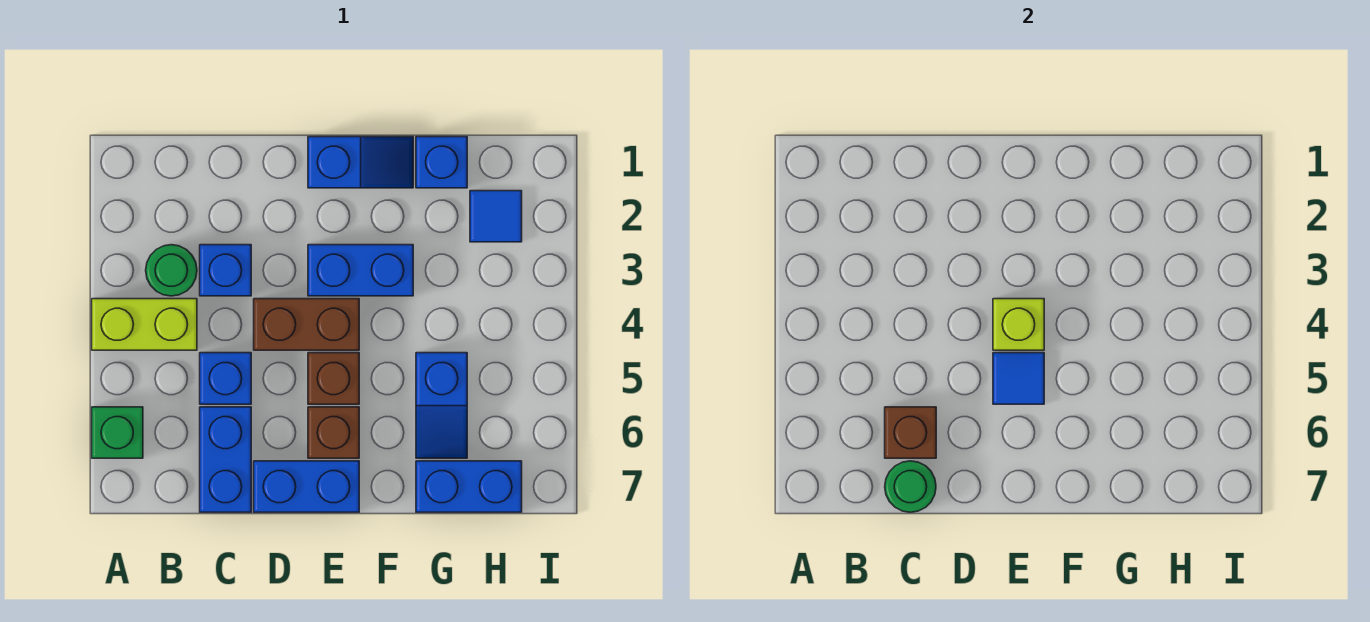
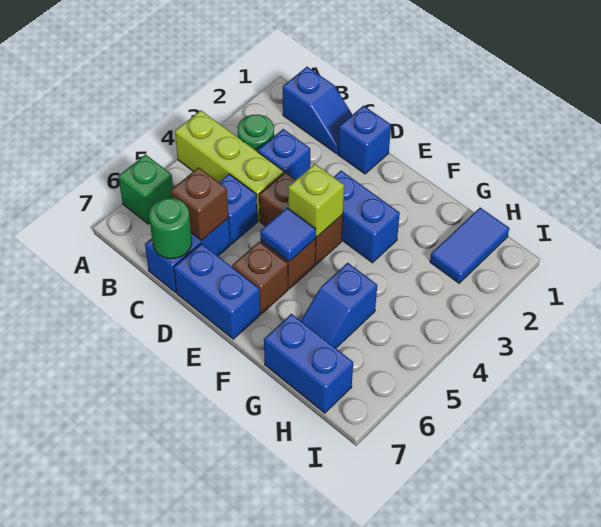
lime 1x2 brick [92,299,197,350] -> lime 1x3 brick [175,110,284,221]
blue 1x2 slope [308,137,413,188] -> blue 1x2 slope moved to [283,67,352,154]
blue 1x1 brick [416,137,467,188] -> blue 1x1 brick moved to [338,106,391,174]
blue 1x1 tile [470,191,522,242] -> blue 1x2 tile [430,208,509,283]

